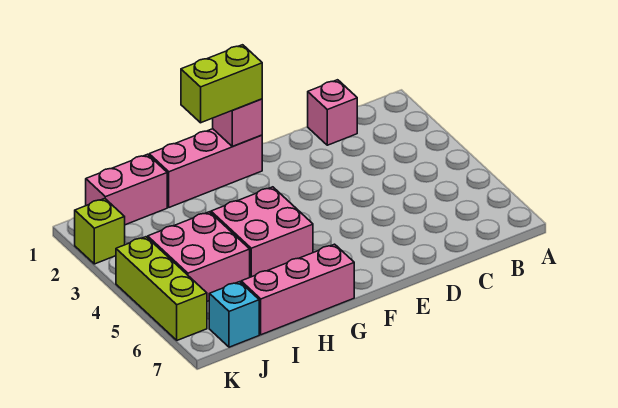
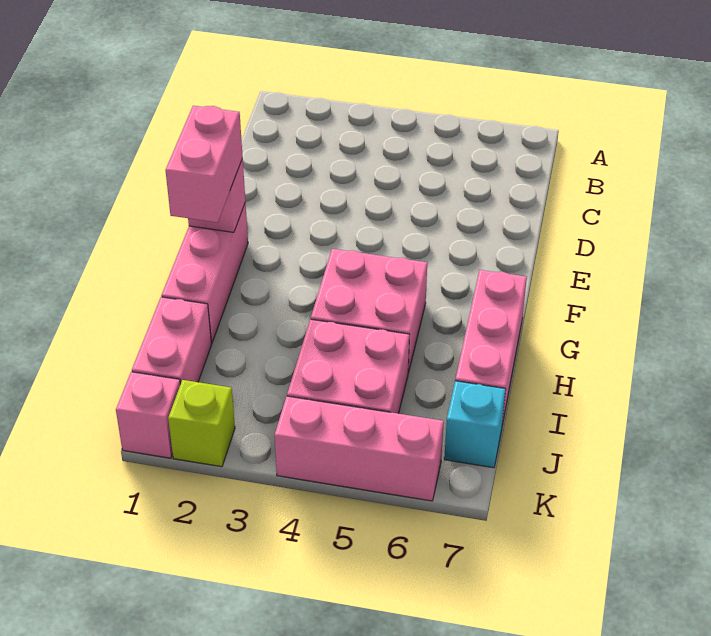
pink 1x1 brick [308,80,357,145] -> pink 1x1 brick moved to [116,372,180,458]
lime 1x2 brick [181,45,262,123] -> pink 1x2 brick [165,106,243,222]
lime 1x3 brick [116,237,207,340] -> pink 1x3 brick [274,396,444,501]

